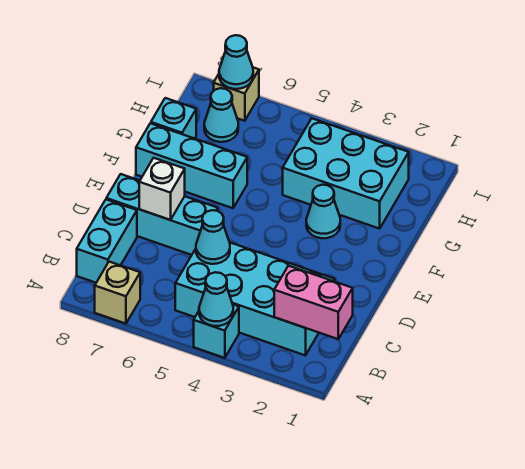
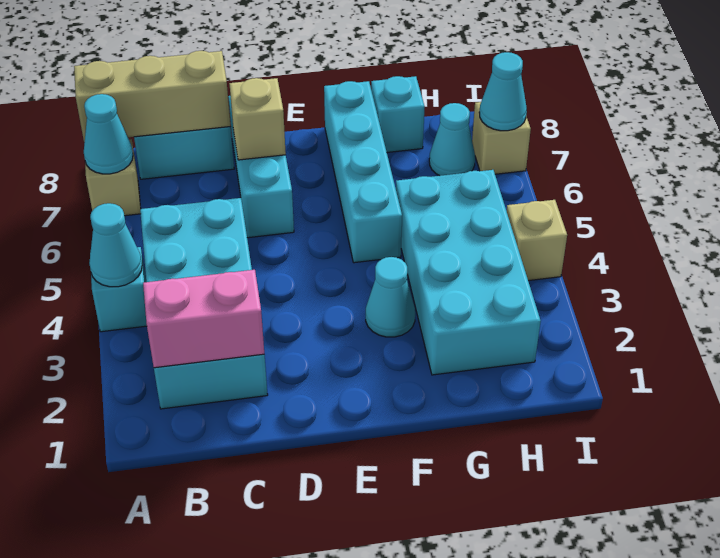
none -> tan 1x3 brick [74,51,231,142]
pink 1x2 brick [274,266,353,339] -> pink 1x2 brick turned to [143,270,264,368]
cyan 1x1 cone [196,210,230,264] -> cyan 1x1 cone moved to [84,94,133,174]
white 1x1 brick [139,158,185,220] -> tan 1x1 brick [229,78,286,160]
cyan 1x3 brick [136,123,247,208] -> cyan 1x4 brick [324,81,402,263]
cyan 2x3 brick [283,118,409,229] -> cyan 2x4 brick [396,170,541,375]
none -> tan 1x1 brick [507,200,567,281]

